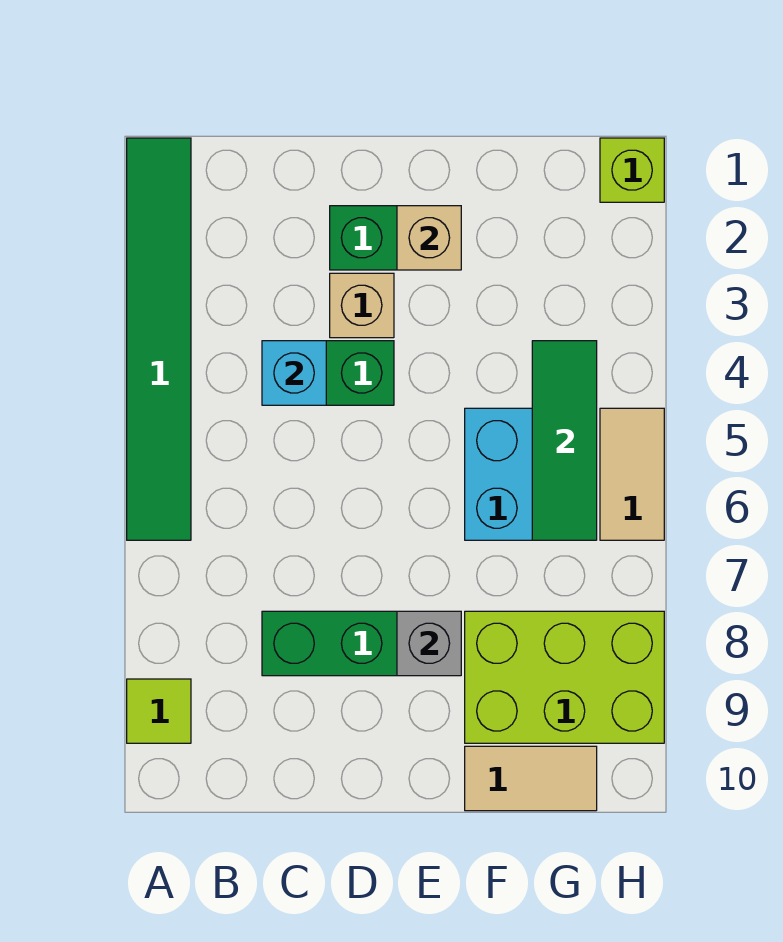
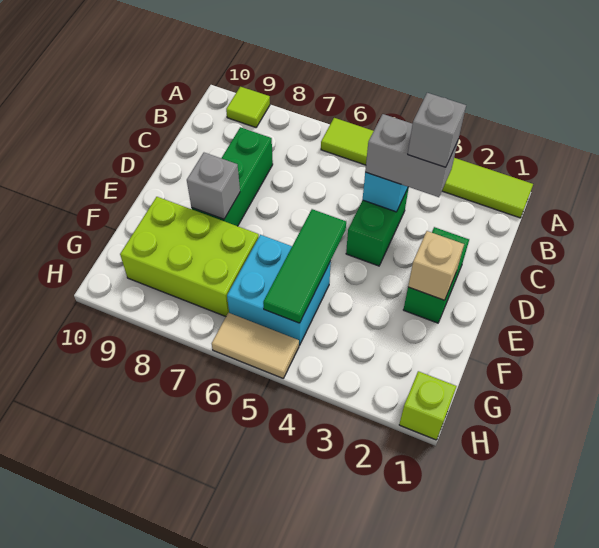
green 1x6 tile [127,138,191,540] -> lime 1x6 tile [321,118,533,218]
none -> grey 1x2 brick [365,114,458,197]
none -> grey 1x1 brick [408,93,466,167]
tan 1x1 brick [330,273,394,338] -> none
lime 2x3 brick [465,611,664,743] -> lime 2x3 brick turned to [120,197,259,316]
tan 1x2 tile [465,746,597,811] -> none
green 1x3 tile [532,341,597,540] -> green 1x3 tile turned to [263,209,346,323]

